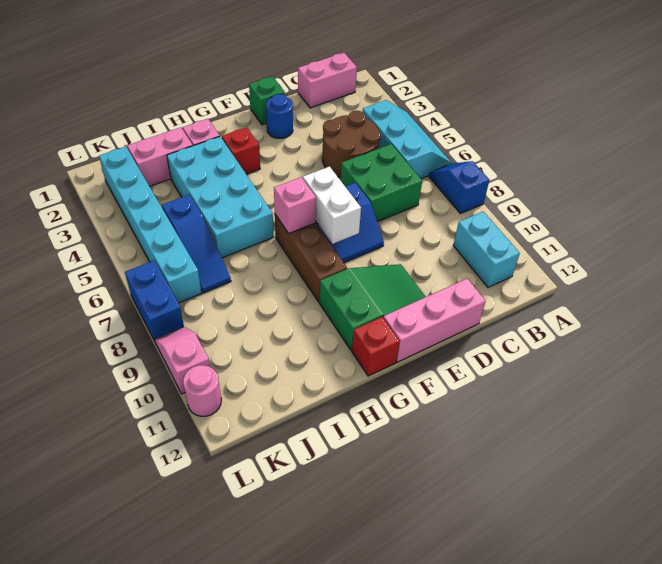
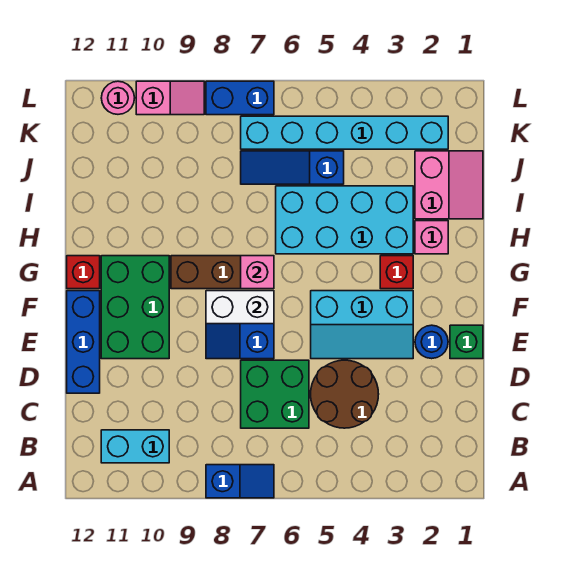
cyan 2x3 slope [363,100,451,179] -> cyan 2x3 slope moved to [311,291,413,359]
pink 1x2 brick [298,53,357,108] -> none
pink 1x3 brick [383,278,486,362] -> blue 1x3 brick [67,291,100,393]
green 2x3 slope [320,264,426,350] -> green 2x3 brick [101,256,169,359]

